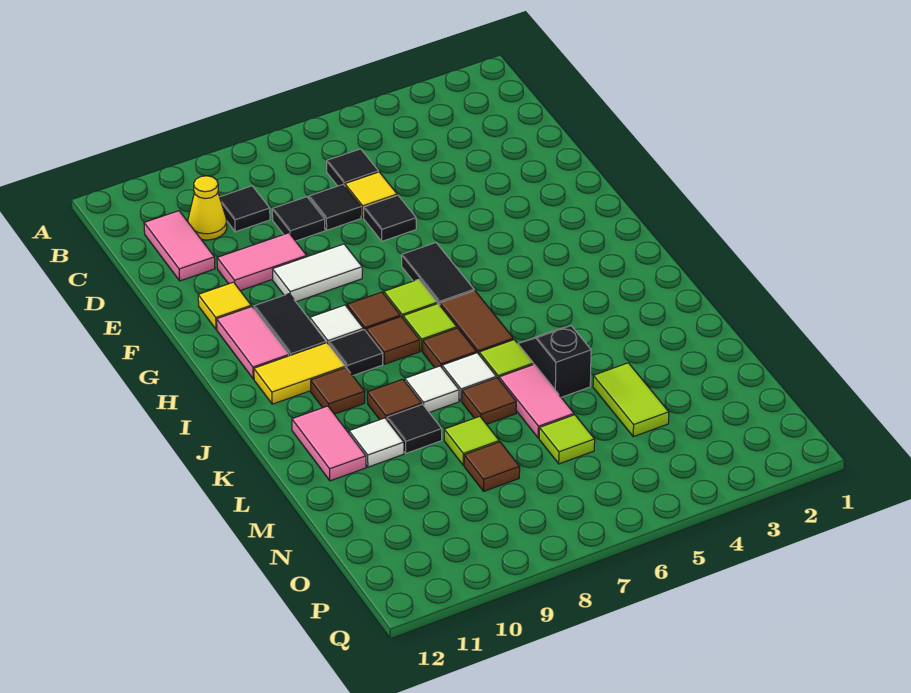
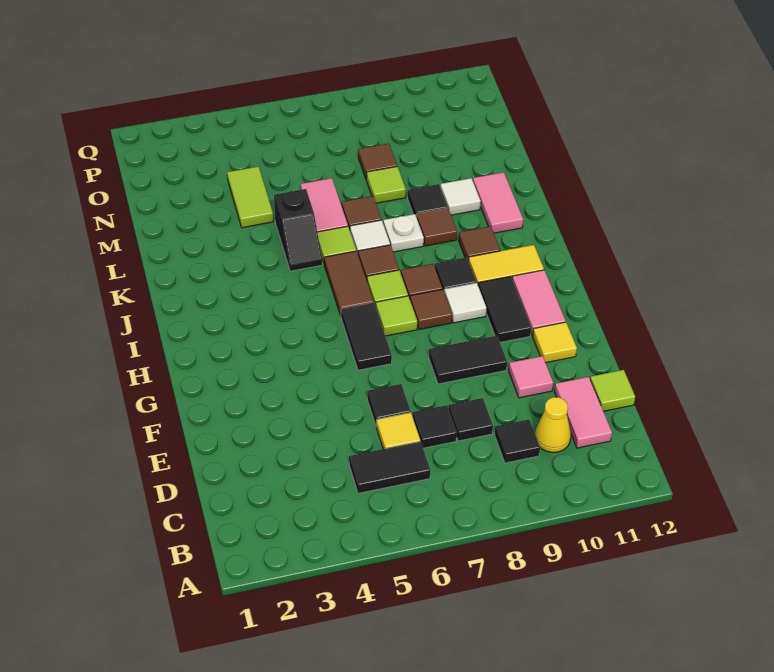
black 1x1 tile [327,149,378,186] -> black 1x2 tile [349,442,430,493]
pink 1x2 tile [217,233,307,291] -> pink 1x1 tile [509,356,553,398]
white 1x2 tile [272,244,362,302] -> black 1x2 tile [429,336,507,384]
white 1x1 tile [405,366,459,412] -> white 1x1 plate [383,214,424,252]
lime 1x1 tile [539,415,595,464] -> lime 1x1 tile moved to [590,370,635,411]

